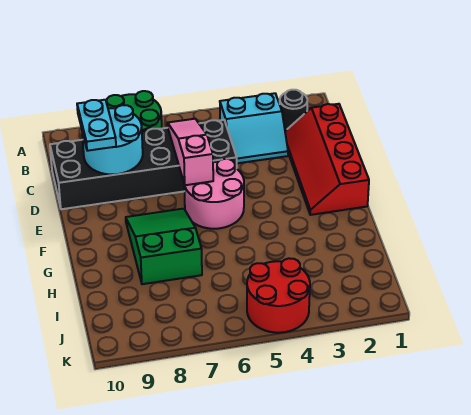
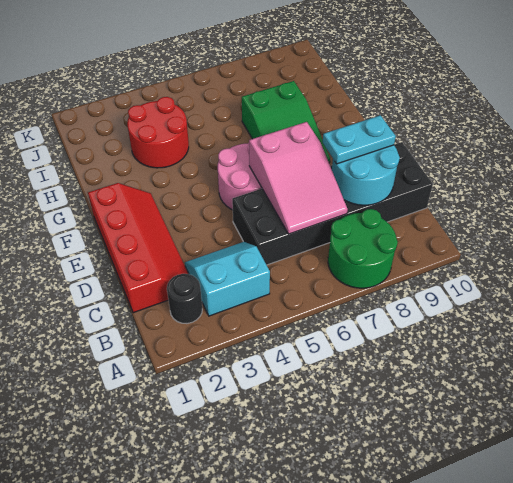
pink 1x3 slope [168,119,213,185] -> pink 2x3 slope [249,122,348,234]
cyan 1x2 plate [77,100,116,151] -> cyan 1x2 plate turned to [323,115,396,164]
red 2x2 round brick [247,258,310,333] -> red 2x2 round brick moved to [127,97,189,168]

